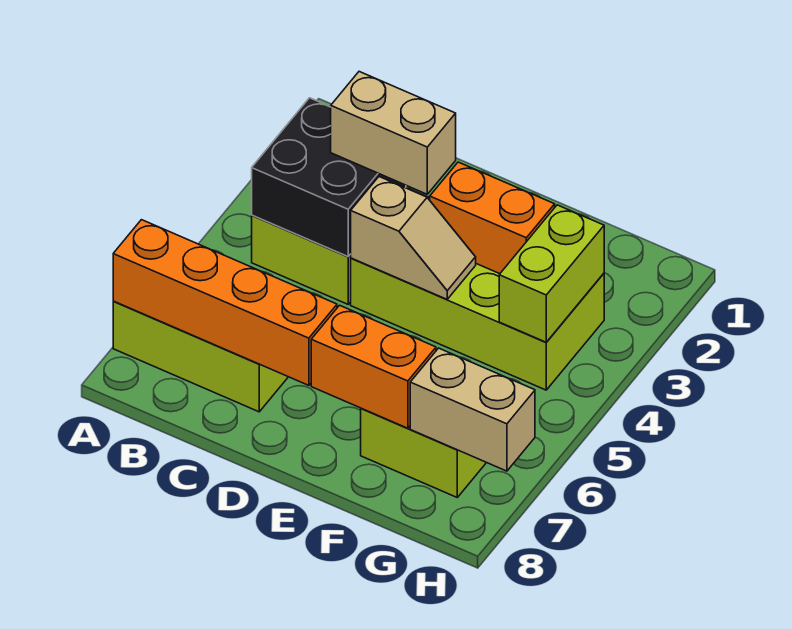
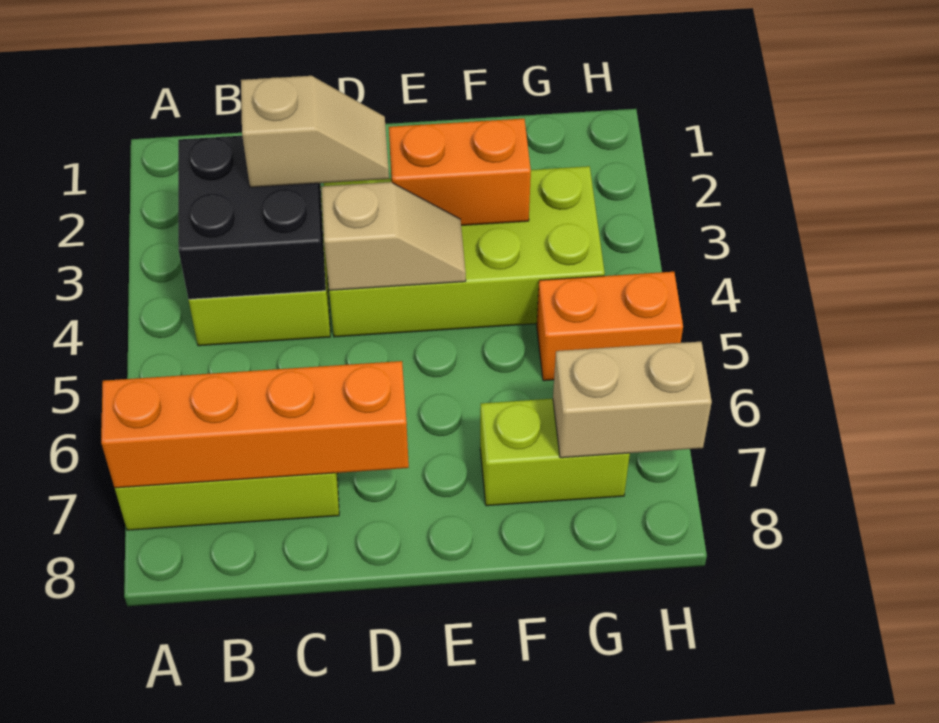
tan 1x2 brick [331,72,456,194] -> tan 1x2 slope [241,76,389,187]
orange 1x2 brick [311,305,436,428] -> orange 1x2 brick moved to [537,272,683,381]
lime 1x2 brick [499,205,604,342] -> none

